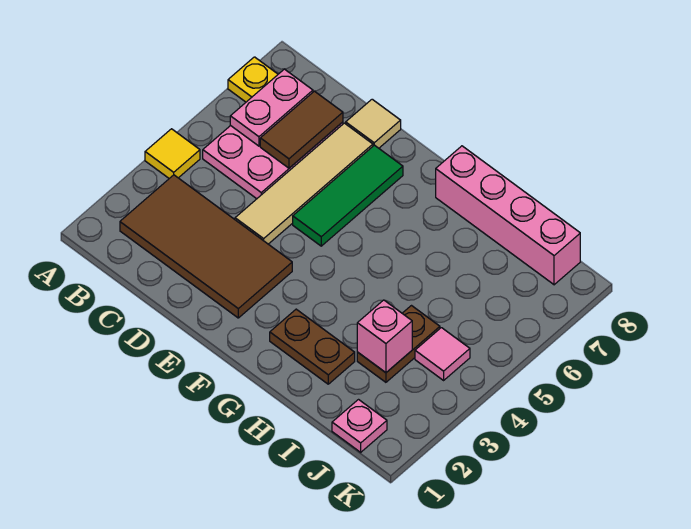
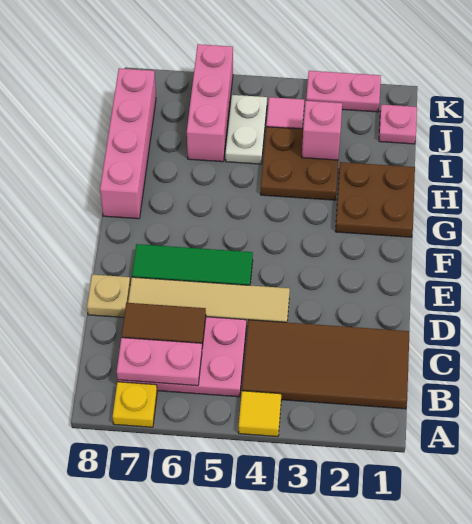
brown 2x4 tile [120,175,292,318] -> brown 2x4 tile turned to [242,320,410,409]
tan 1x1 tile [346,99,401,148] -> tan 1x1 plate [87,275,130,317]
brown 1x2 plate [270,309,355,384] -> brown 2x2 plate [335,162,415,237]
brown 1x2 plate [357,306,440,382] -> brown 2x2 plate [261,127,338,200]
none -> white 1x2 plate [225,95,267,164]
none -> pink 1x3 brick [187,44,233,162]
none -> pink 1x2 plate [306,71,381,112]

